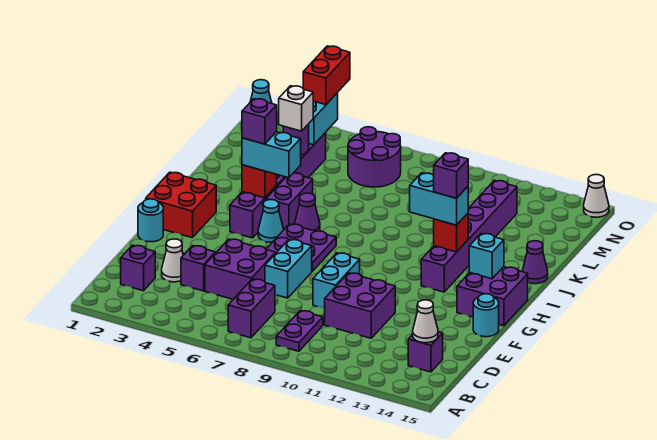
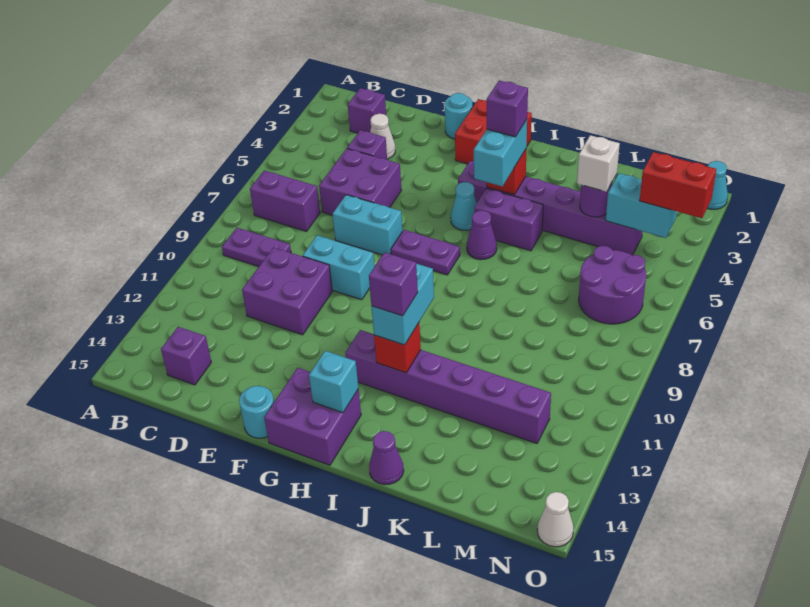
white 1x1 cone [413,300,438,343] -> none
purple 2x2 plate [266,224,336,271] -> purple 1x2 plate [391,230,460,275]

